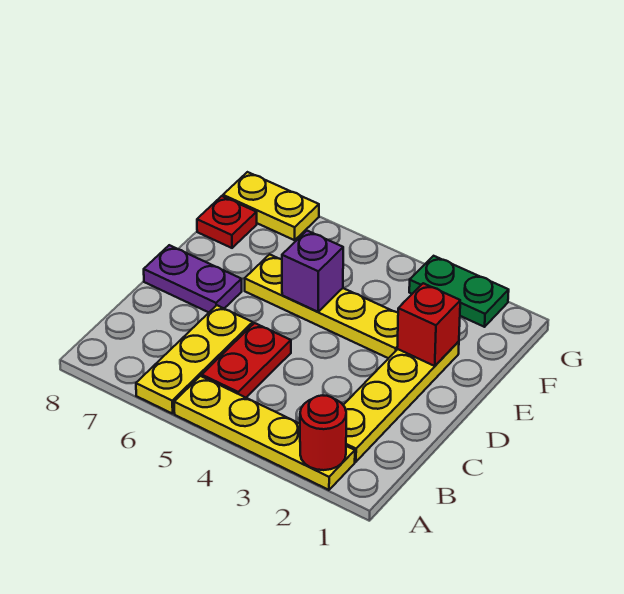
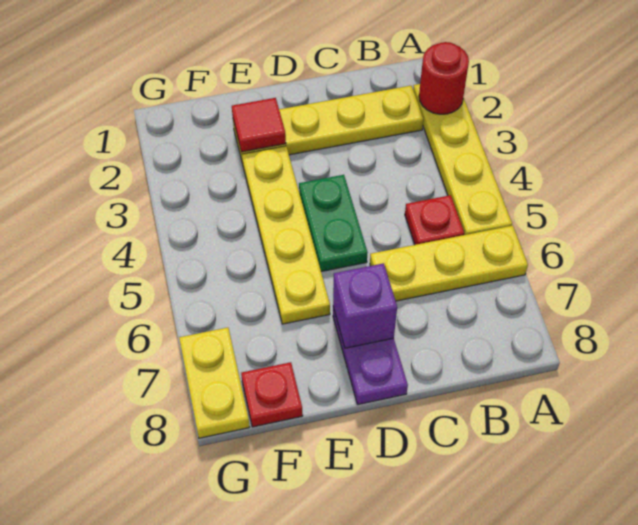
red 1x2 plate [202,323,291,398] -> red 1x1 plate [405,195,464,245]
red 1x1 brick [397,283,460,366] -> red 1x1 tile [232,98,286,152]
purple 1x1 brick [282,231,343,312] -> purple 1x1 brick moved to [333,263,397,348]
green 1x2 plate [409,256,509,327] -> green 1x2 plate moved to [299,175,368,272]

